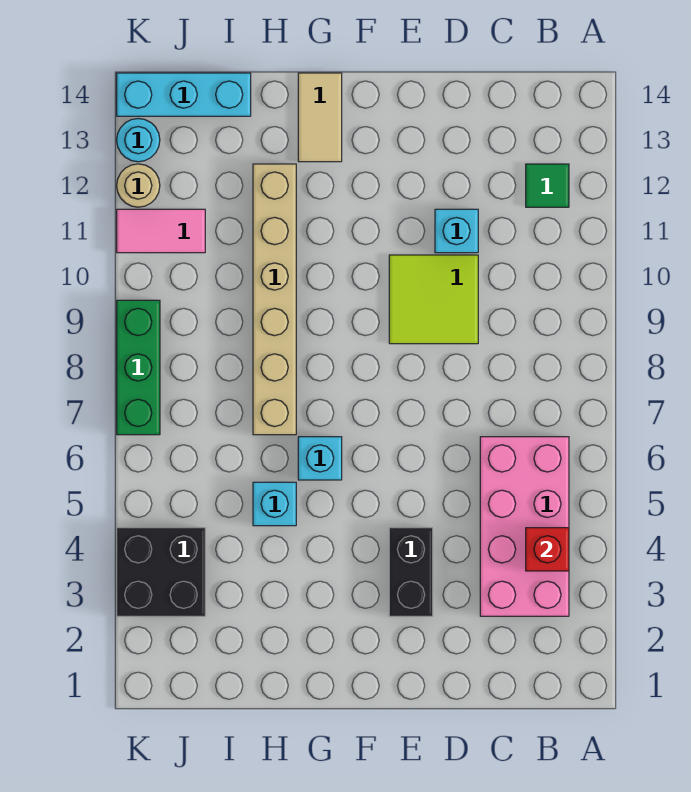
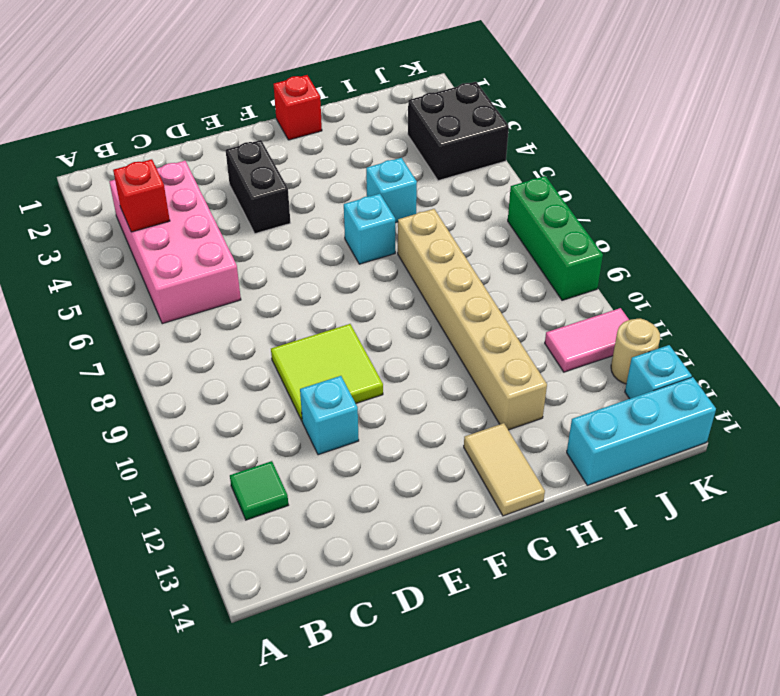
none -> red 1x1 brick [274,75,322,140]
cyan 1x1 round brick [117,119,160,162] -> cyan 1x1 brick [625,345,692,399]

